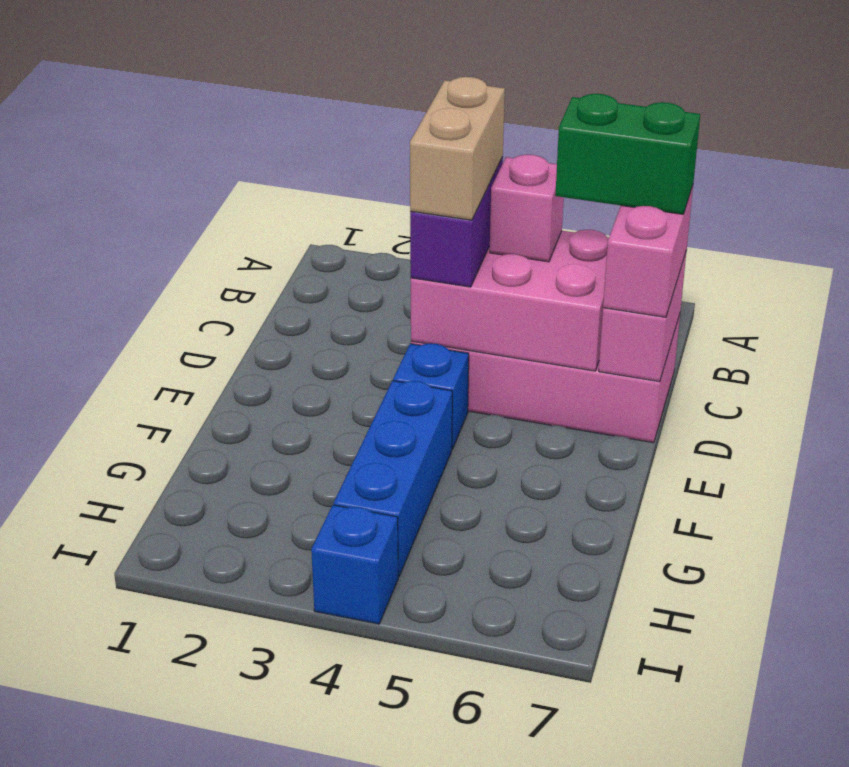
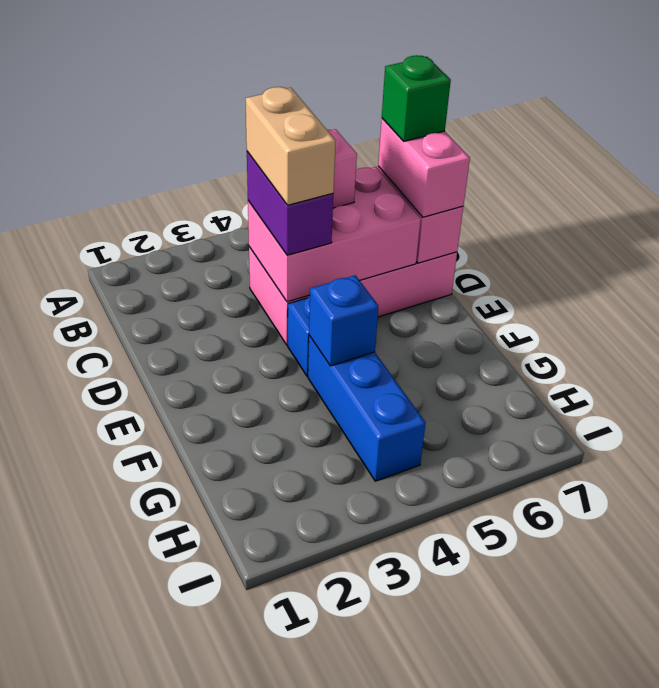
green 1x2 brick [555,94,700,214] -> green 1x1 brick [382,55,451,141]
blue 1x1 brick [311,505,398,624] -> blue 1x1 brick moved to [309,275,378,366]

